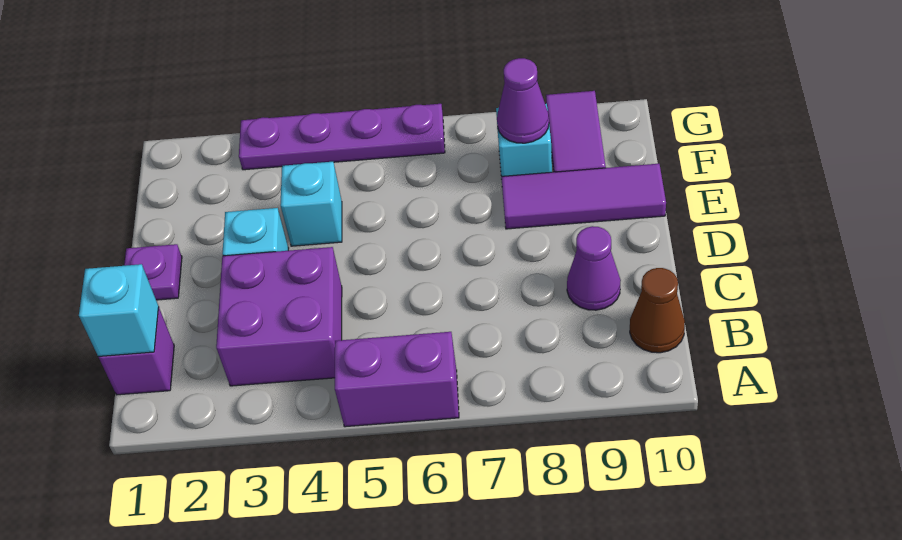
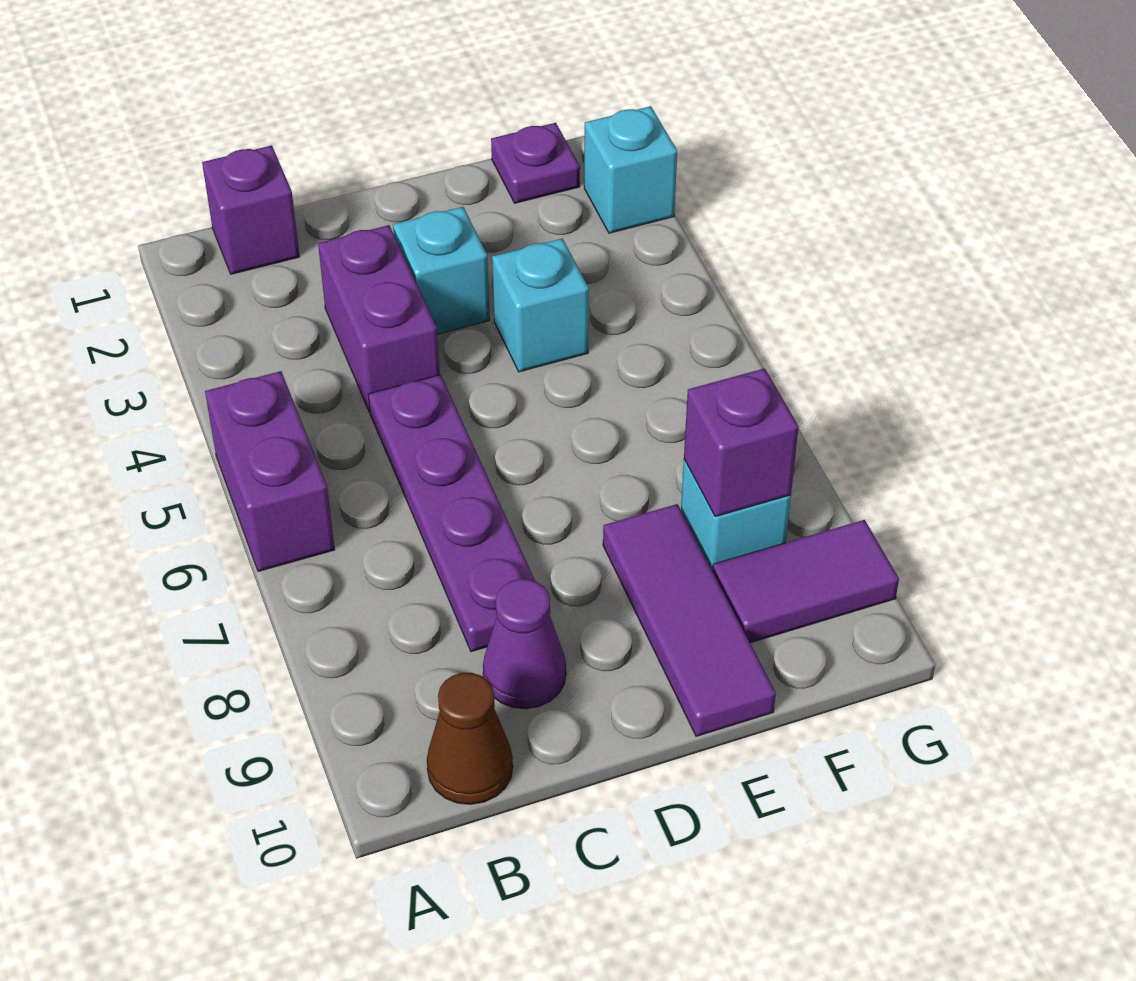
cyan 1x1 brick [79,264,159,356] -> cyan 1x1 brick moved to [584,106,677,233]
purple 2x2 brick [216,247,342,386] -> purple 1x2 brick [318,225,440,412]
purple 1x1 plate [124,244,182,300] -> purple 1x1 plate moved to [491,123,580,203]
purple 1x1 cone [497,58,549,143] -> purple 1x1 brick [684,368,799,517]
purple 1x4 plate [239,104,445,170] -> purple 1x4 plate moved to [368,375,535,652]

